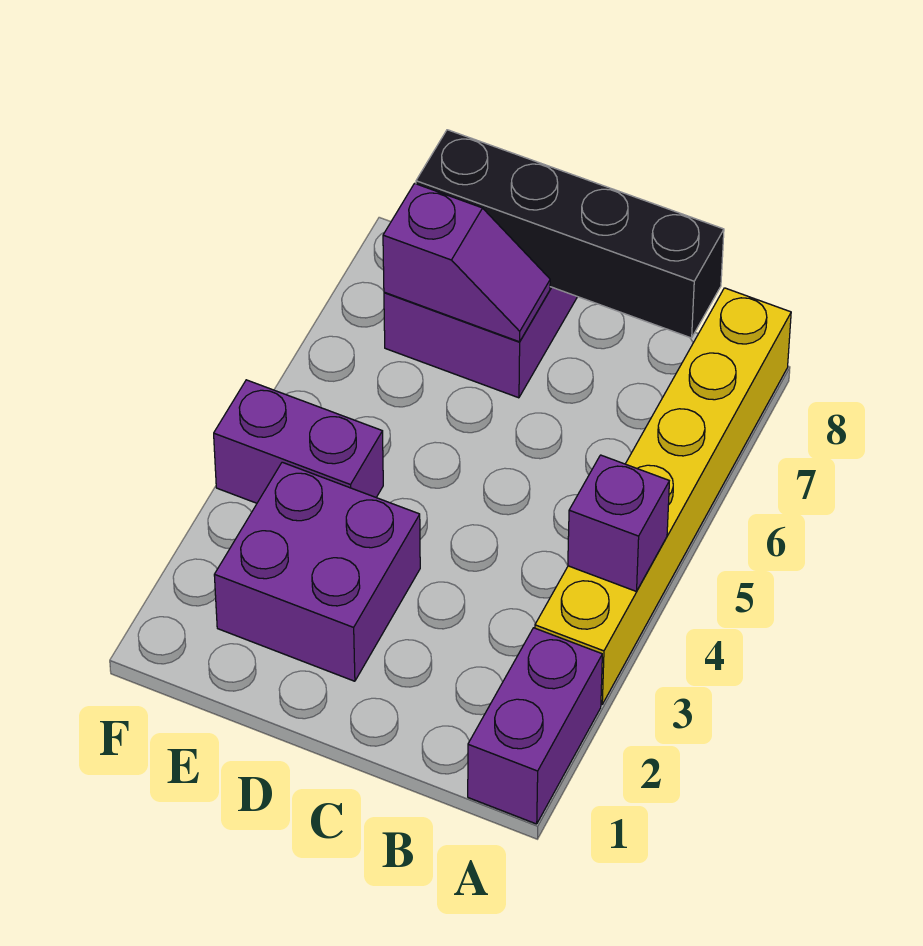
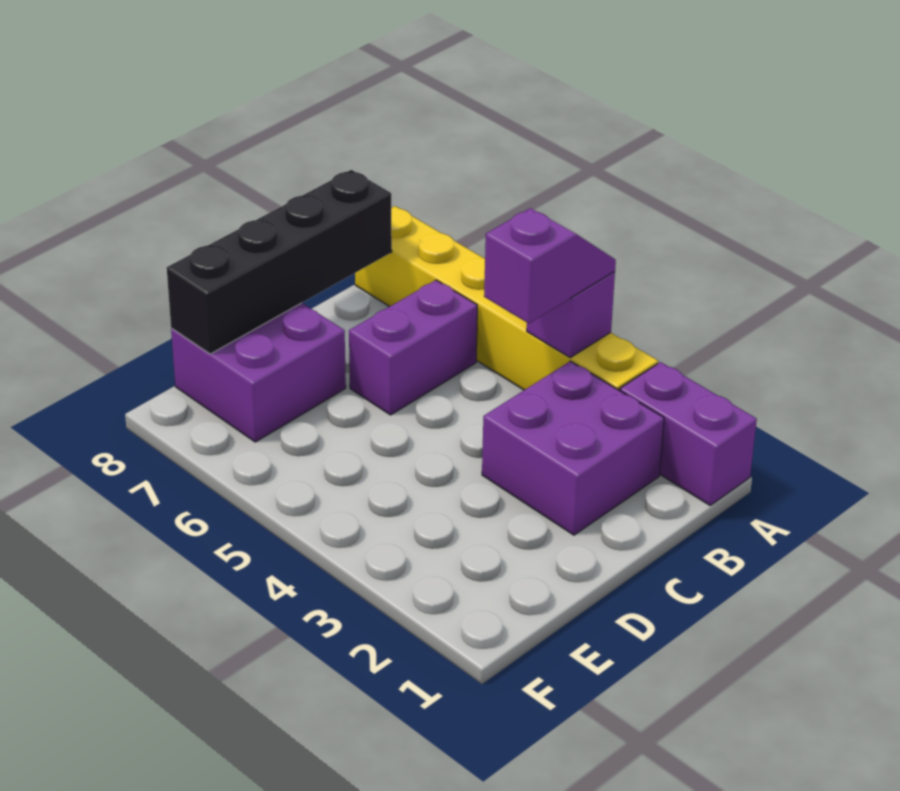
purple 2x2 brick [214,462,420,681] -> purple 2x2 brick moved to [482,361,664,535]
purple 1x2 slope [383,183,550,342] -> purple 1x2 slope moved to [484,208,616,323]
purple 1x2 brick [214,380,383,503] -> purple 1x2 brick moved to [349,280,477,415]

